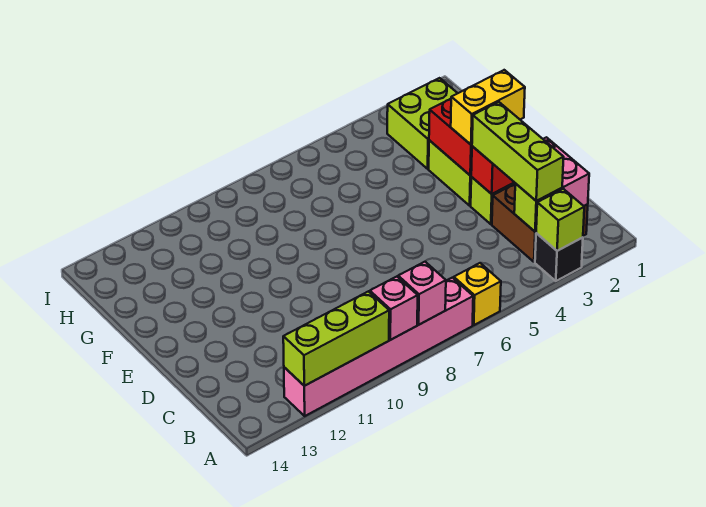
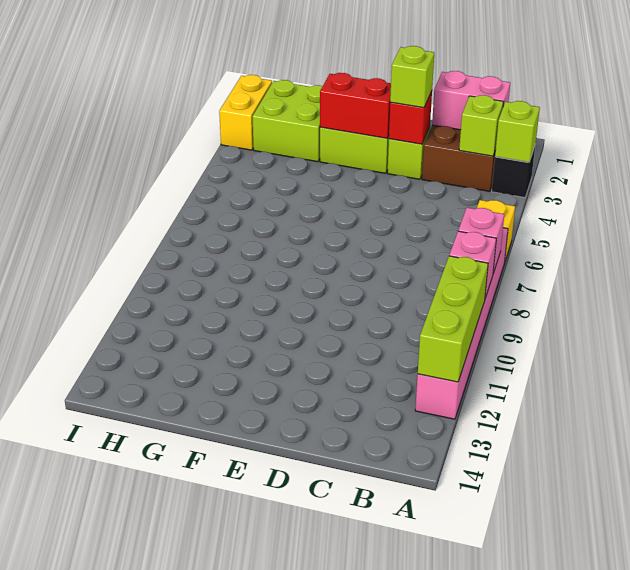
lime 1x3 brick [472,102,564,201] -> lime 1x1 brick [390,46,434,108]
yellow 1x2 brick [451,70,525,145] -> yellow 1x2 brick moved to [219,75,272,150]

